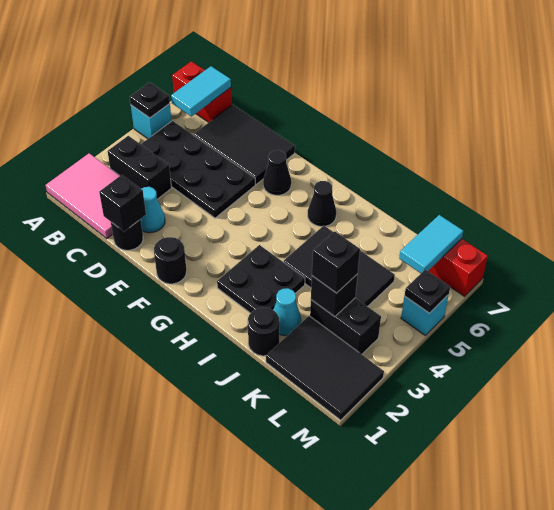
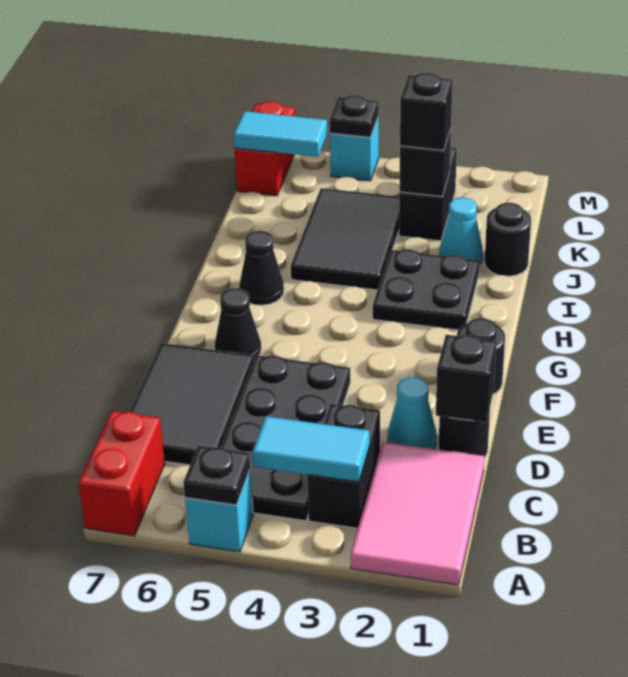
cyan 1x2 tile [171,66,231,116] -> cyan 1x2 tile moved to [252,416,370,482]
black 2x3 tile [266,316,384,420] -> none

